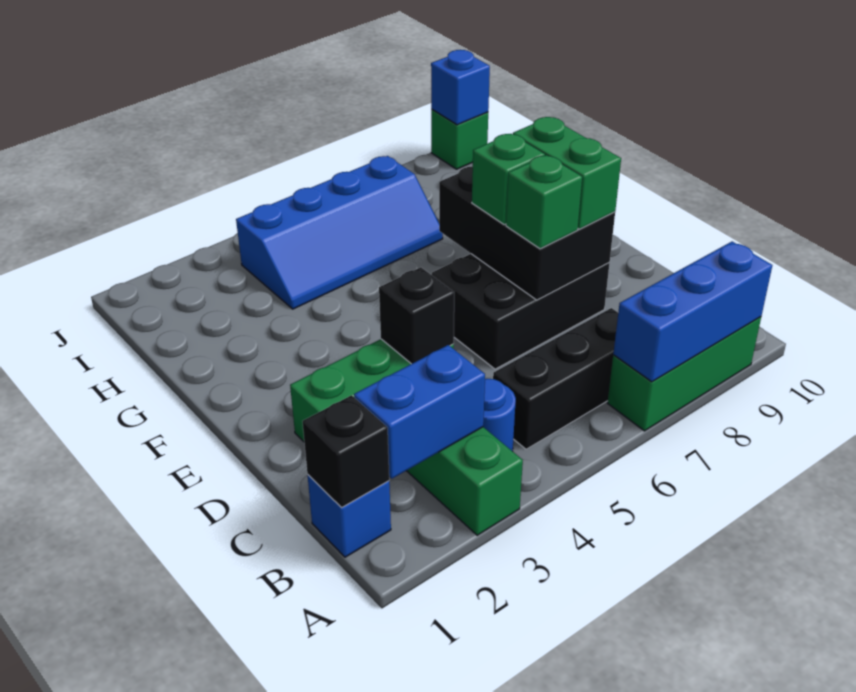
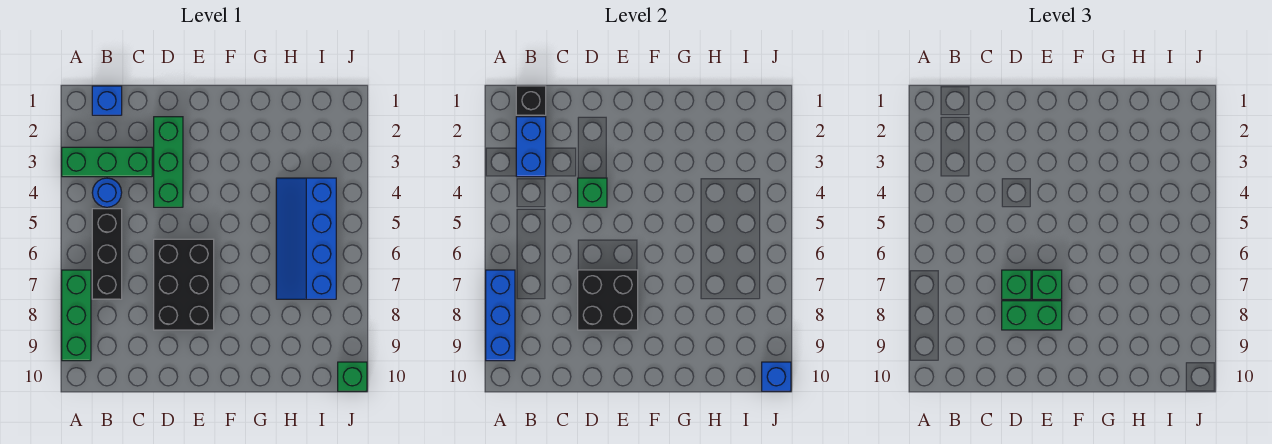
black 1x1 brick [379,267,454,364] -> green 1x1 brick [578,178,607,207]
black 2x3 brick [439,166,615,300] -> black 2x2 brick [578,270,638,330]

